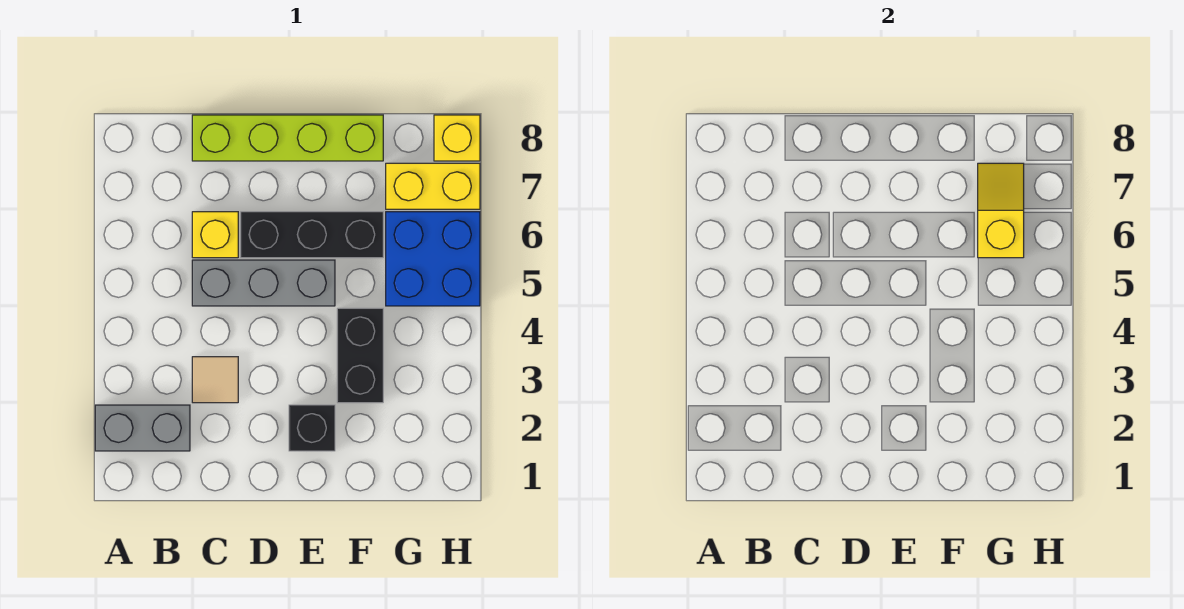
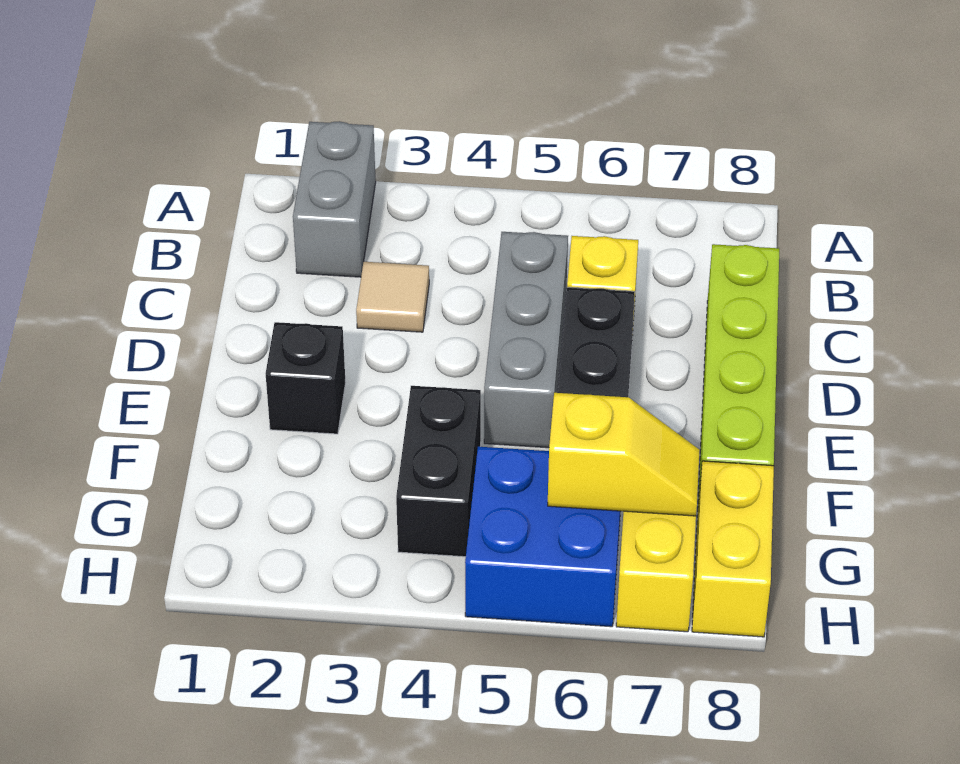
black 1x2 brick [337,308,383,403] -> black 1x2 brick turned to [396,386,481,557]
yellow 1x1 brick [434,115,480,161] -> yellow 1x2 brick [692,461,774,637]

